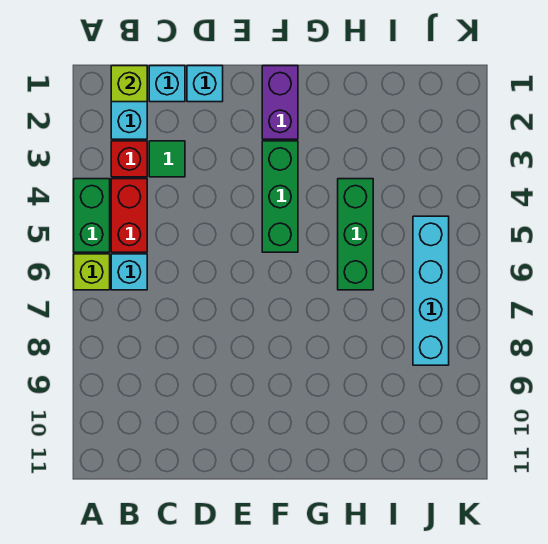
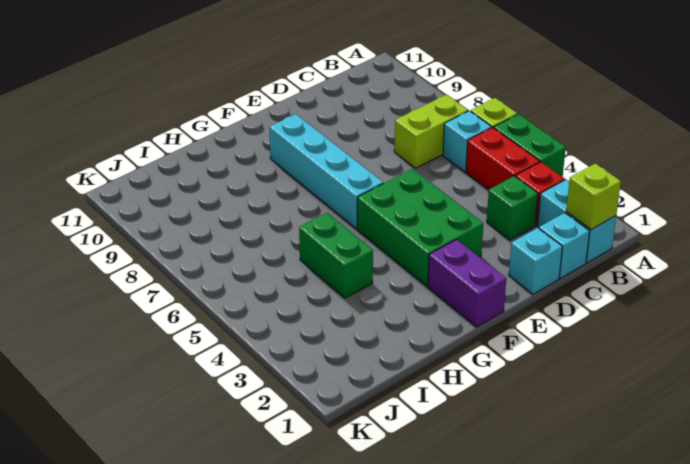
none -> lime 1x2 brick [394,95,468,168]
green 1x1 tile [149,141,185,177] -> green 1x1 brick [487,176,538,240]
green 1x3 brick [262,141,298,252] -> green 2x3 brick [357,169,483,286]
green 1x3 brick [338,179,373,290] -> green 1x2 brick [299,213,373,298]
cyan 1x4 brick [413,216,449,365] -> cyan 1x4 brick moved to [269,114,383,229]

